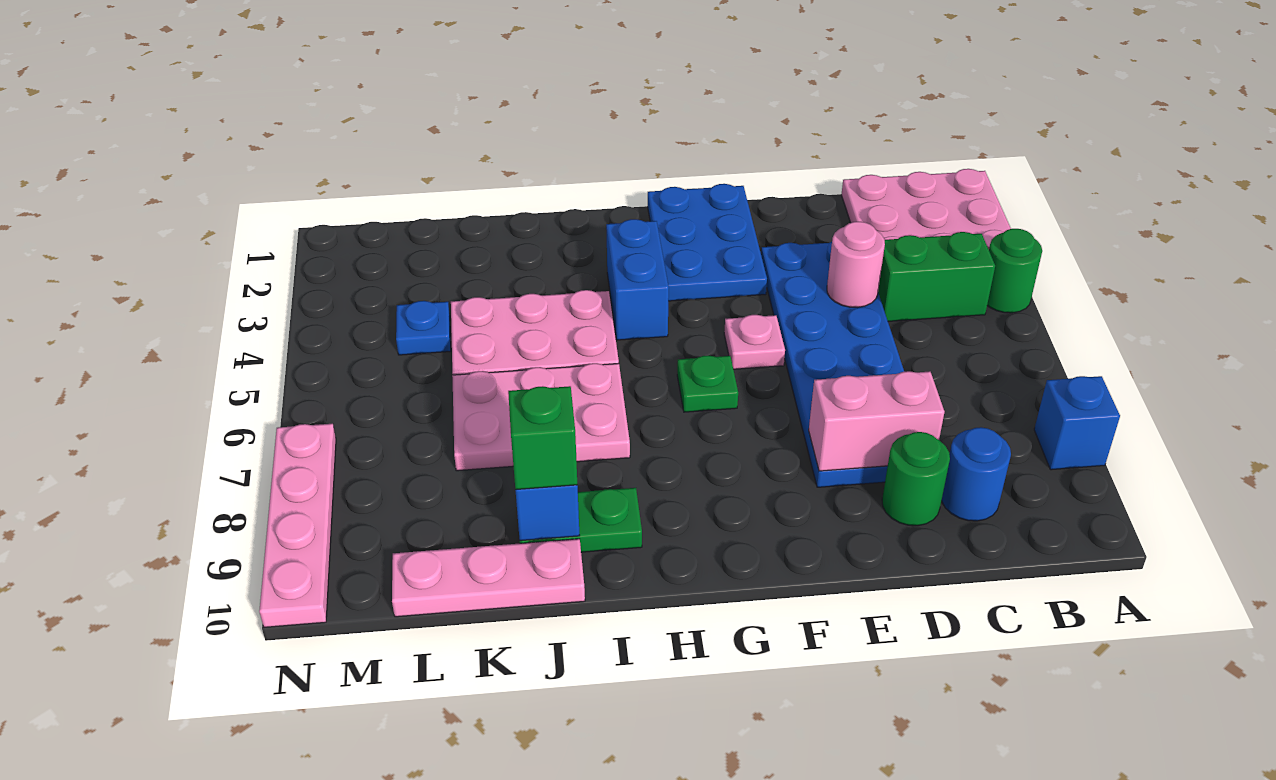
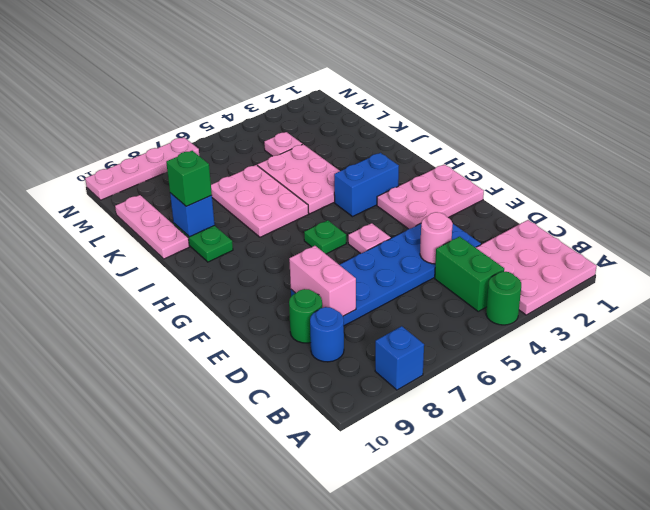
blue 2x3 plate [648,184,767,301] -> pink 2x3 plate [377,164,484,229]
blue 1x1 plate [396,301,451,355] -> pink 1x1 plate [264,132,302,156]

